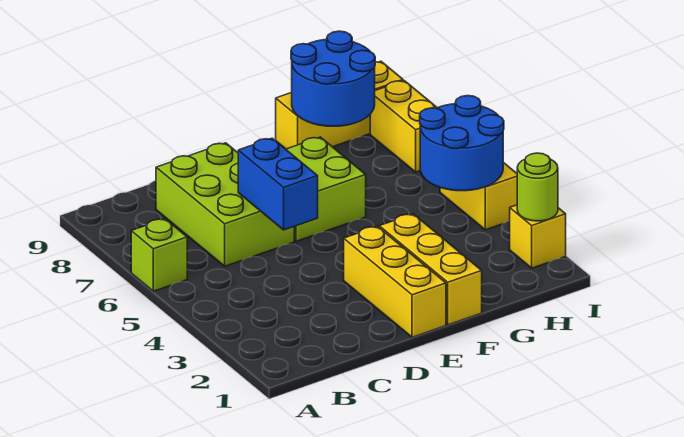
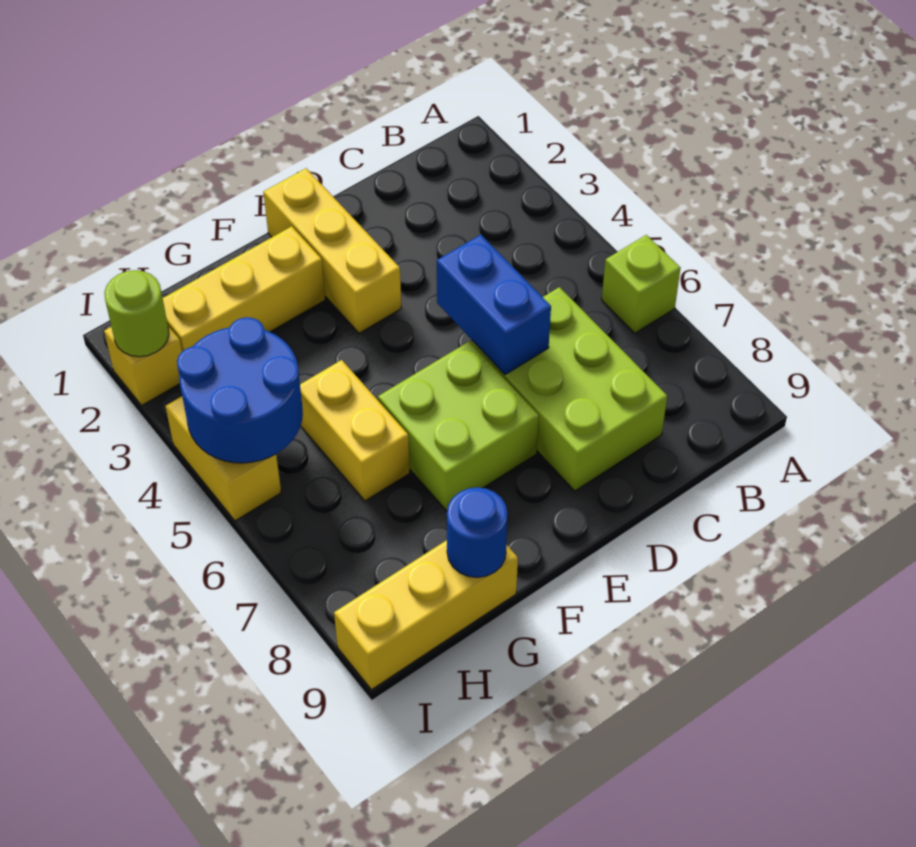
yellow 1x3 brick [379,214,482,325] -> yellow 1x3 brick turned to [163,226,325,351]
blue 2x2 round brick [291,31,375,126] -> blue 1x1 round brick [447,487,508,577]
yellow 1x2 brick [370,81,437,172] -> yellow 1x2 brick moved to [300,360,410,501]

